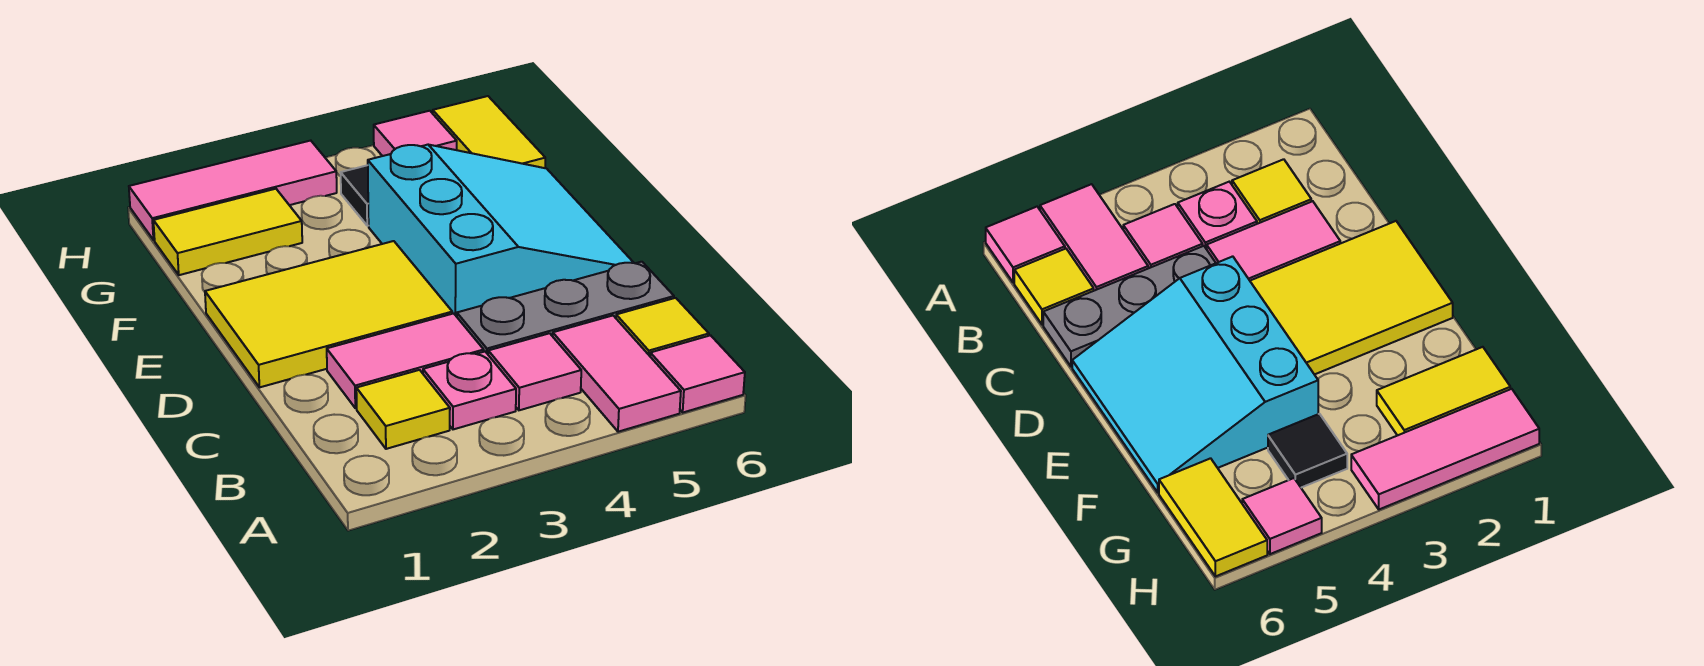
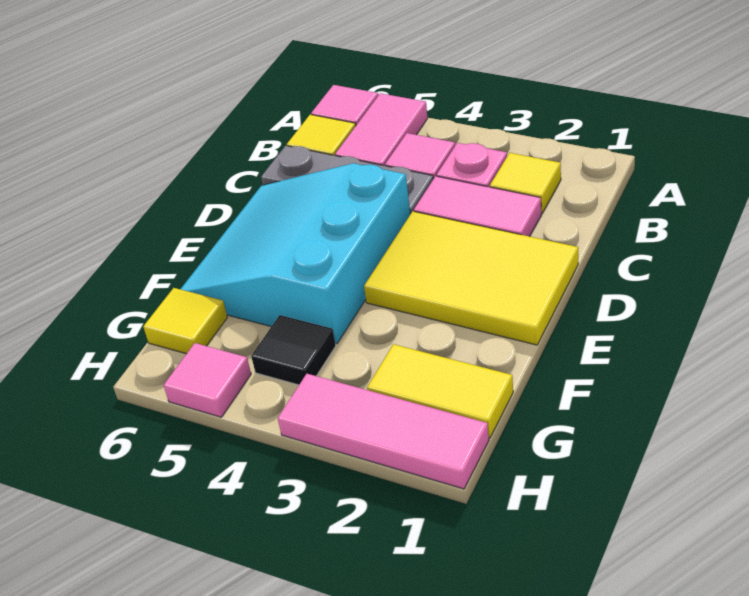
yellow 1x2 tile [433,96,545,168] -> yellow 1x1 tile [143,288,227,354]

